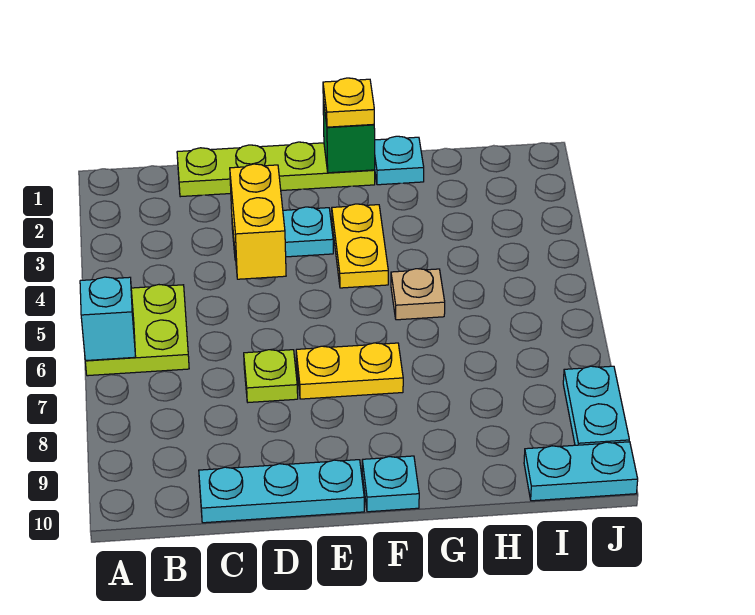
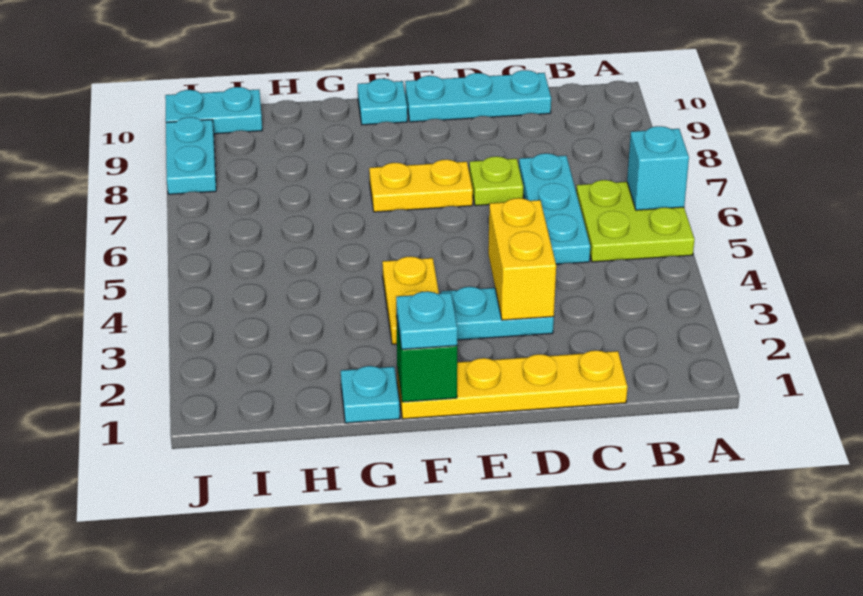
lime 1x4 plate [177,142,375,197] -> yellow 1x4 plate [397,350,628,419]
none -> cyan 1x3 plate [519,153,590,264]
yellow 1x1 plate [323,78,374,127] -> cyan 1x1 plate [396,291,458,349]
tan 1x1 plate [391,269,445,320] -> none

